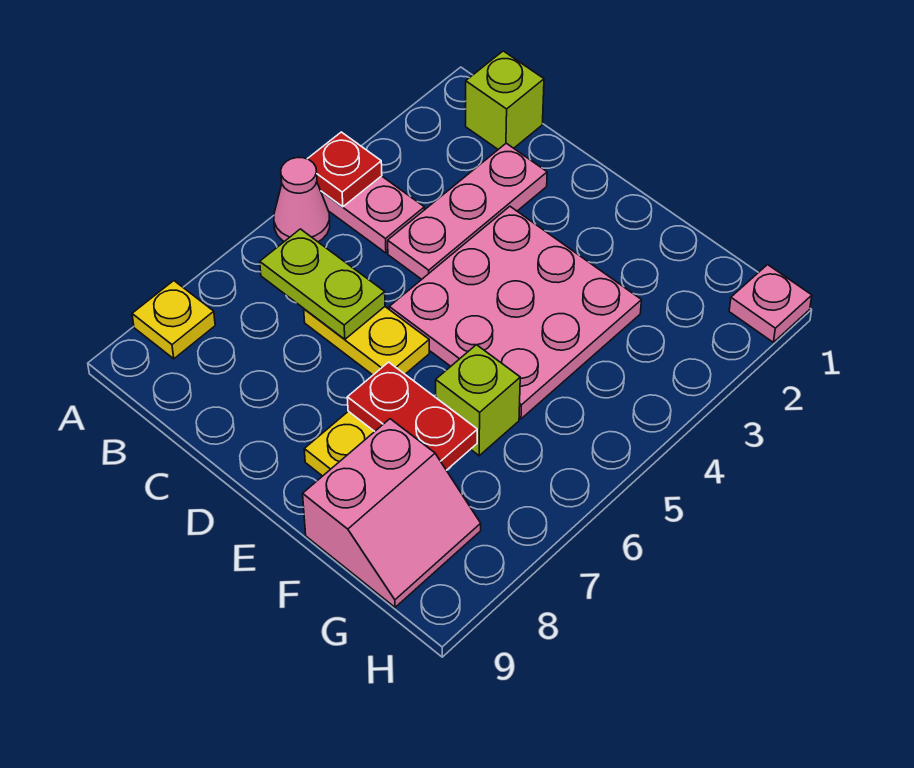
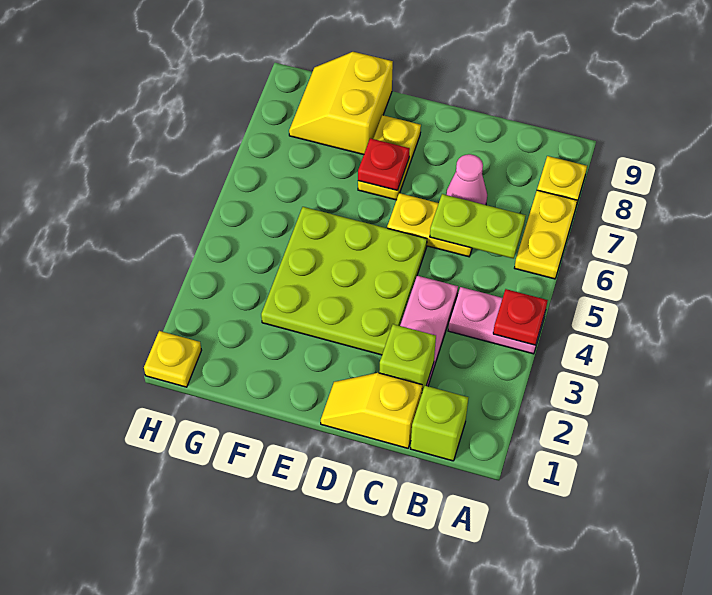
pink 1x1 cone [274,158,330,242] -> pink 1x1 cone moved to [446,154,487,205]
none -> yellow 1x2 plate [515,190,577,279]
none -> yellow 1x2 slope [321,373,422,448]
pink 3x3 plate [389,206,641,419] -> lime 3x3 plate [261,207,427,355]
red 1x2 plate [347,362,477,470] -> red 1x1 plate [358,138,410,190]
lime 1x1 brick [436,345,520,456] -> lime 1x1 brick moved to [379,324,436,392]
pink 2x2 slope [303,419,481,607] -> yellow 2x2 slope [289,52,393,155]
pink 1x1 plate [729,265,812,342] -> yellow 1x1 plate [144,331,202,387]

